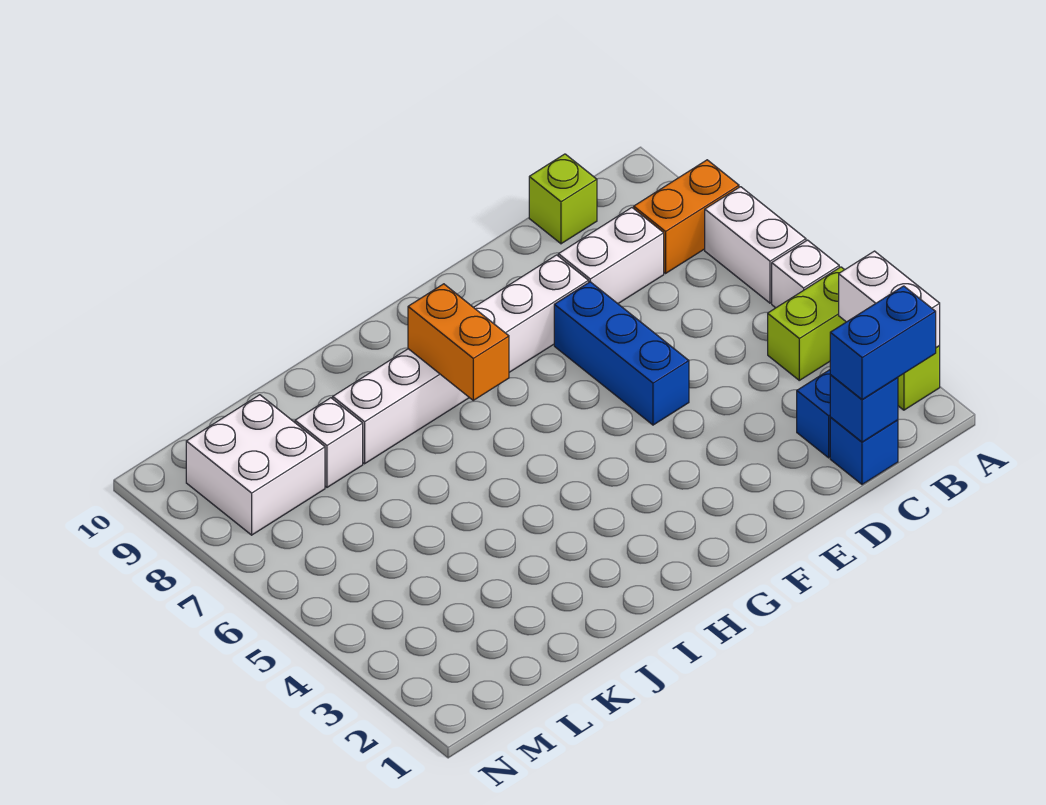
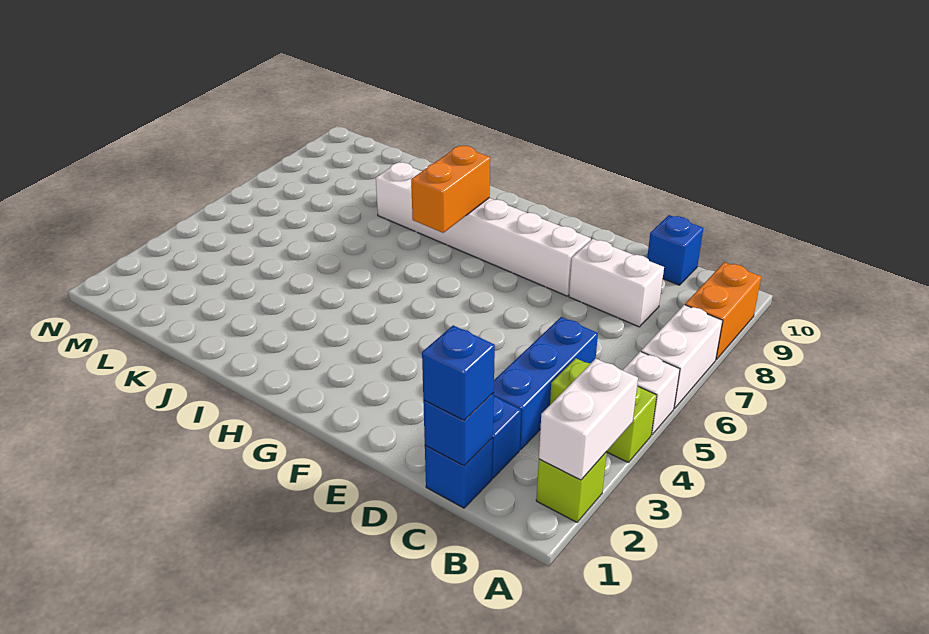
orange 1x2 brick [634,160,739,273] -> orange 1x2 brick turned to [685,262,761,360]
blue 1x2 brick [830,286,936,400] -> blue 1x1 brick [422,325,495,420]
lime 1x1 brick [529,154,597,244] -> blue 1x1 brick [647,215,703,285]
blue 1x3 brick [554,282,689,425] -> blue 1x3 brick moved to [494,317,598,450]
white 1x1 brick [295,398,363,487] -> none
white 2x2 brick [186,395,325,535] -> none

